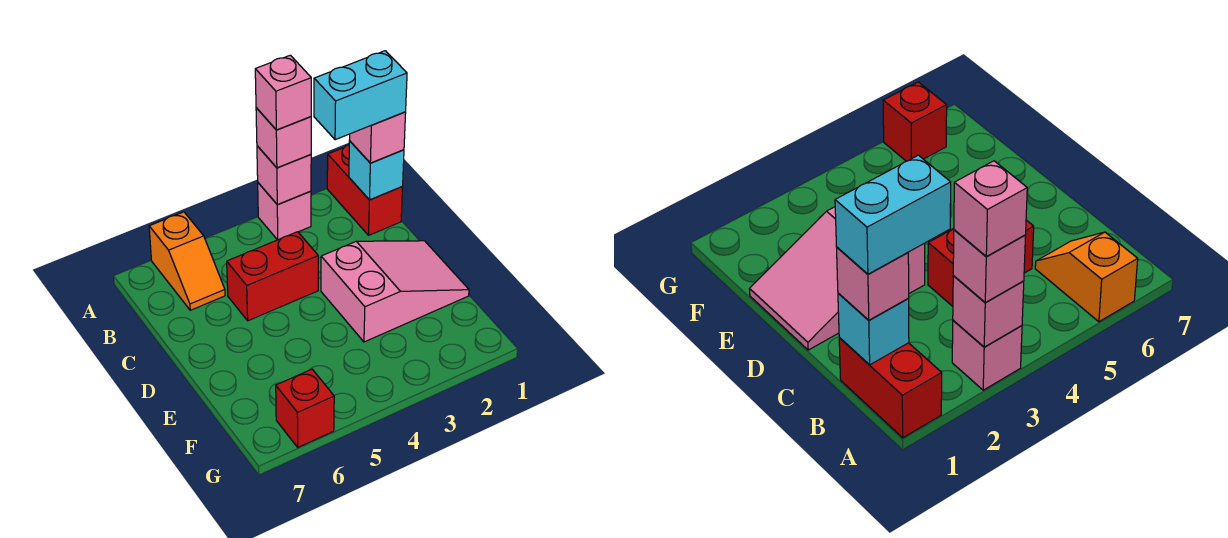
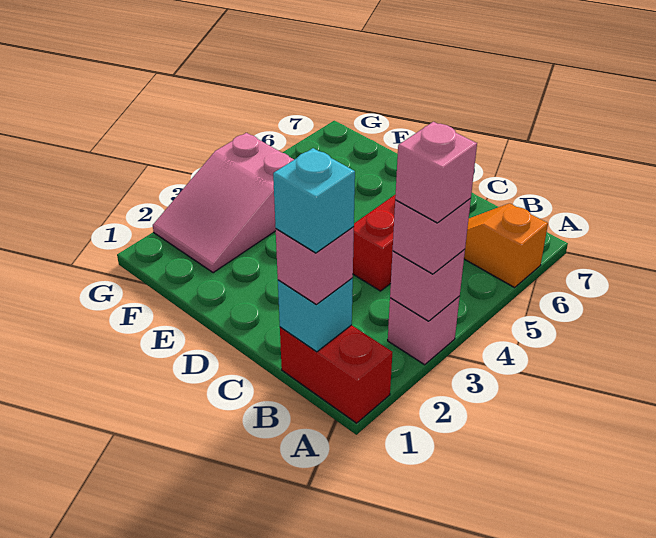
cyan 1x2 brick [314,51,407,140] -> cyan 1x1 brick [273,148,355,253]
pink 2x3 slope [321,241,469,342] -> pink 2x3 slope moved to [153,133,294,273]
red 1x1 brick [276,369,334,447] -> none

